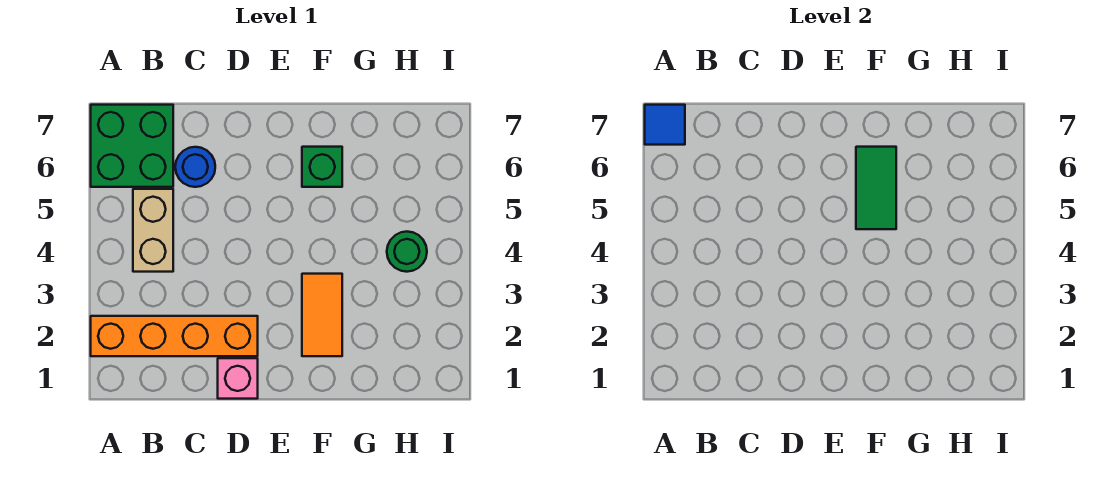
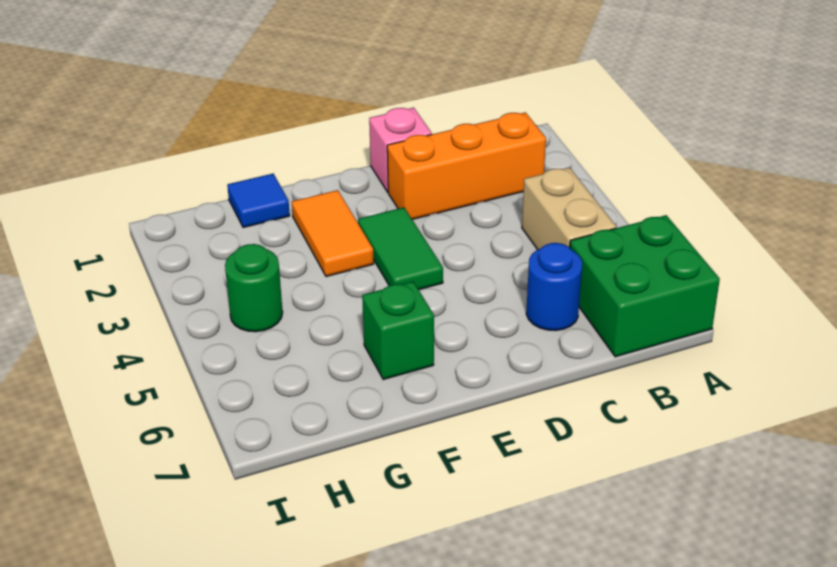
orange 1x4 brick [91,316,258,356] -> orange 1x3 brick [387,112,546,219]
blue 1x1 tile [645,105,685,145] -> blue 1x1 tile moved to [227,174,290,228]
green 1x2 tile [856,147,896,229] -> green 1x2 tile moved to [358,207,443,290]

